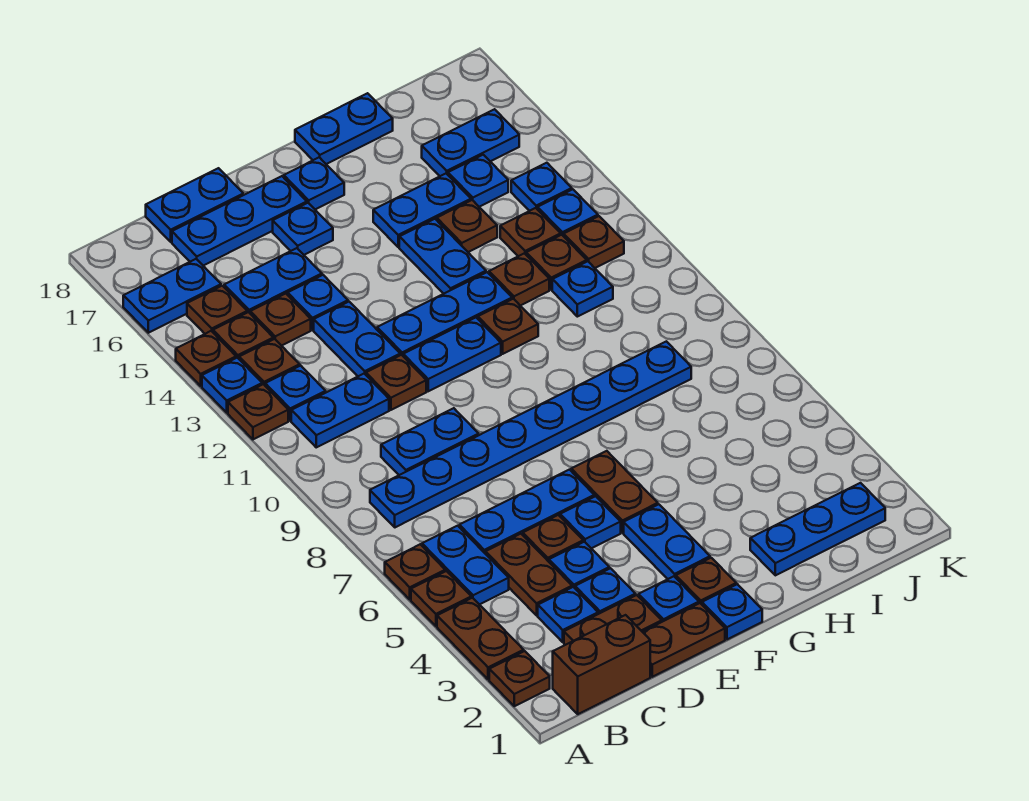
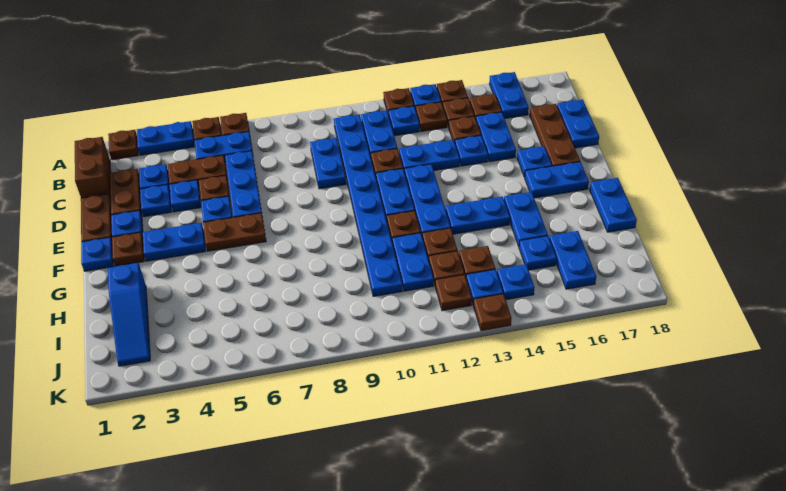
brown 1x2 plate [437,598,524,680] -> blue 1x2 plate [137,121,195,155]
blue 1x8 plate [370,341,691,527] -> blue 1x8 plate moved to [334,115,403,297]
blue 1x3 plate [172,176,307,266] -> brown 1x3 plate [530,104,580,166]
blue 1x1 plate [284,157,344,209] -> blue 1x2 plate [525,162,589,198]
blue 1x3 plate [750,483,885,575] -> blue 1x3 slope [108,263,150,366]
brown 1x1 plate [437,200,497,252] -> brown 1x1 plate moved to [474,294,512,331]
blue 1x1 plate [552,261,613,317] -> blue 1x2 plate [392,233,434,291]

